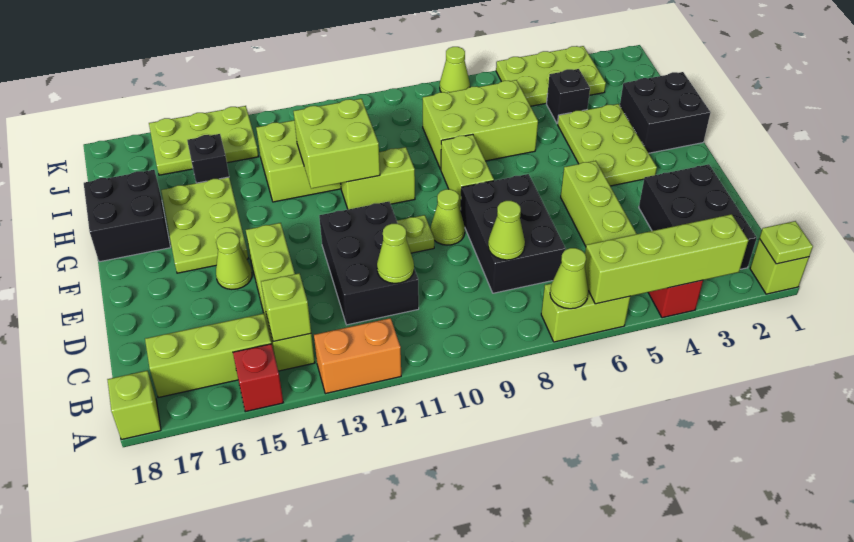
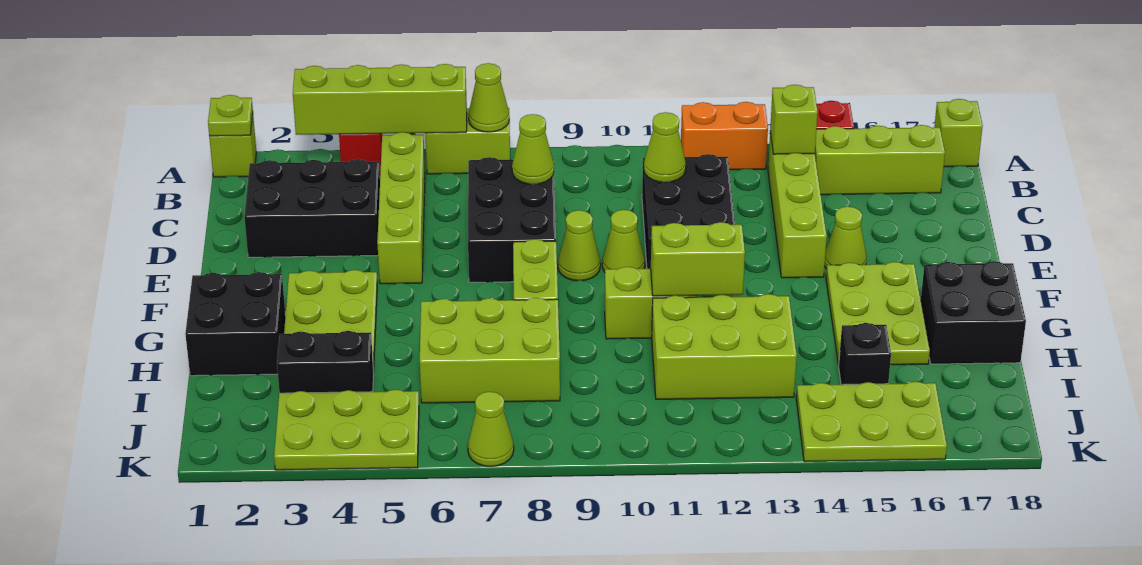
black 2x3 brick [639,164,757,269] -> black 2x3 brick turned to [244,159,380,257]
lime 1x1 plate [397,215,434,253] -> lime 1x1 cone [602,210,645,272]
lime 2x2 brick [294,99,380,189] -> lime 1x2 brick [651,222,745,296]
black 1x1 brick [547,69,590,124] -> black 1x2 brick [277,331,374,393]

